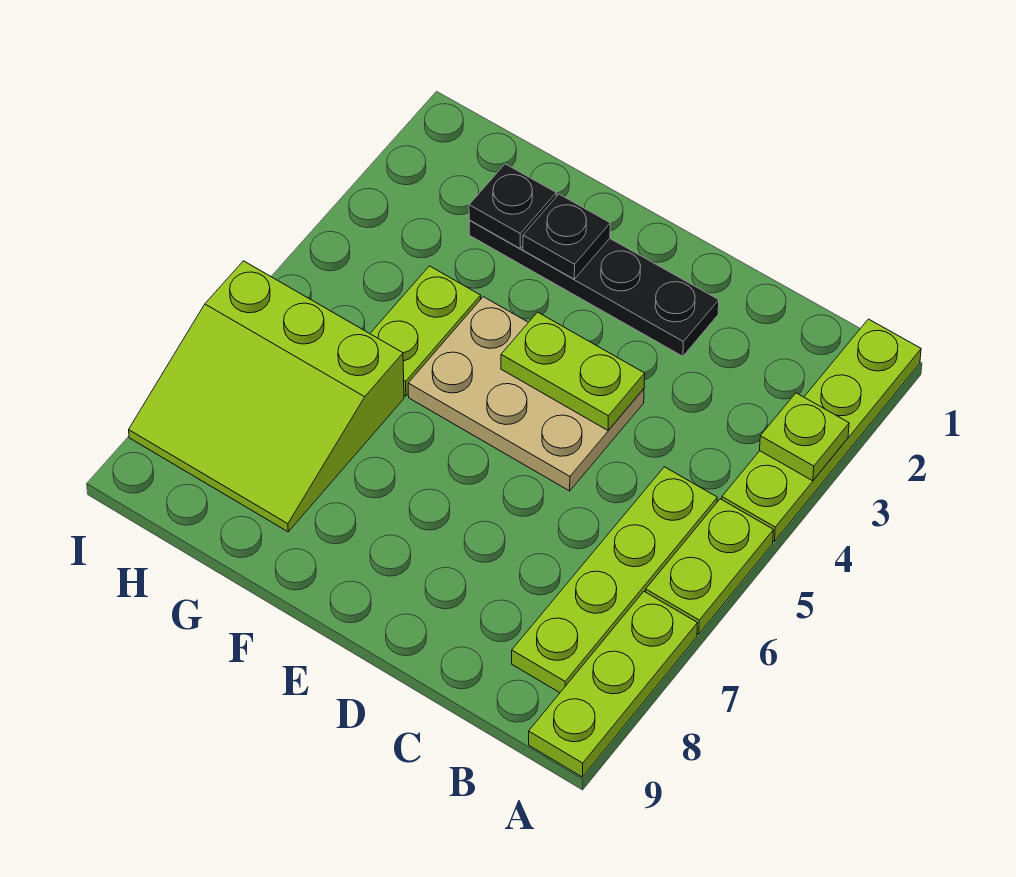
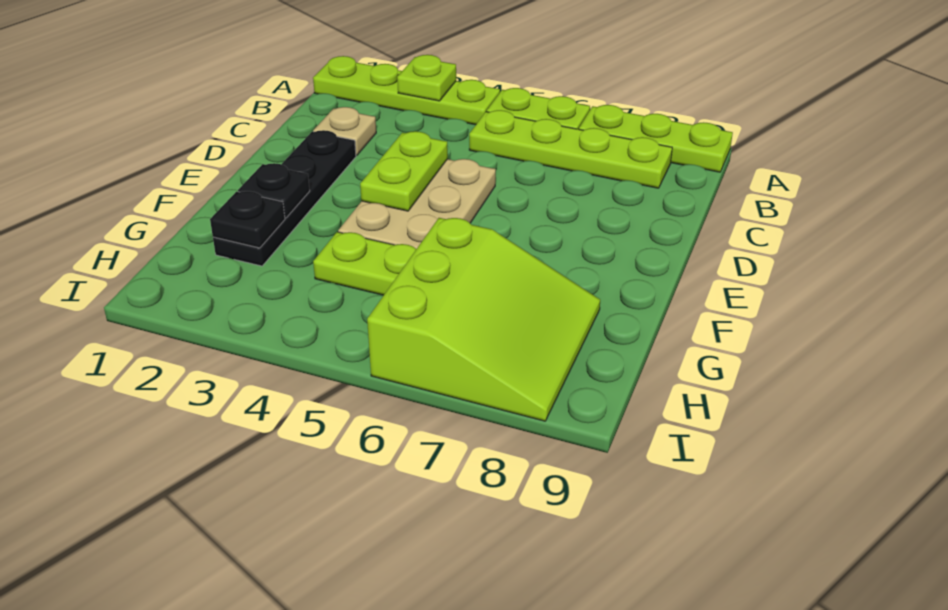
none -> tan 1x1 plate [313,107,376,156]

